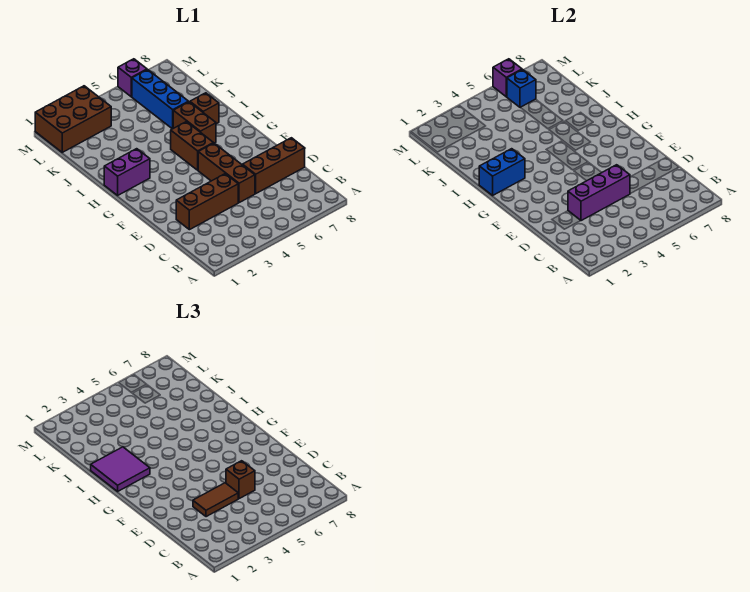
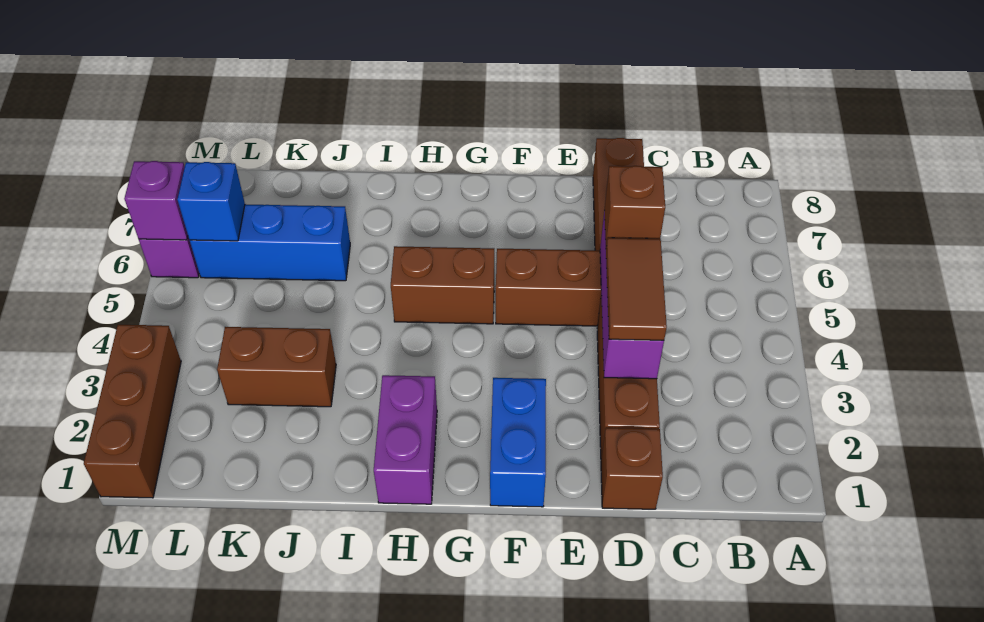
blue 1x2 brick [479,149,525,195] -> blue 1x2 brick moved to [490,378,546,507]
purple 2x2 tile [91,447,150,491] -> none
brown 1x2 brick [173,102,216,143] -> brown 1x2 brick moved to [217,327,336,407]
brown 1x1 brick [190,93,219,124] -> brown 1x1 brick moved to [601,428,663,509]
brown 2x3 brick [35,86,111,152] -> brown 1x3 brick [84,325,181,498]

